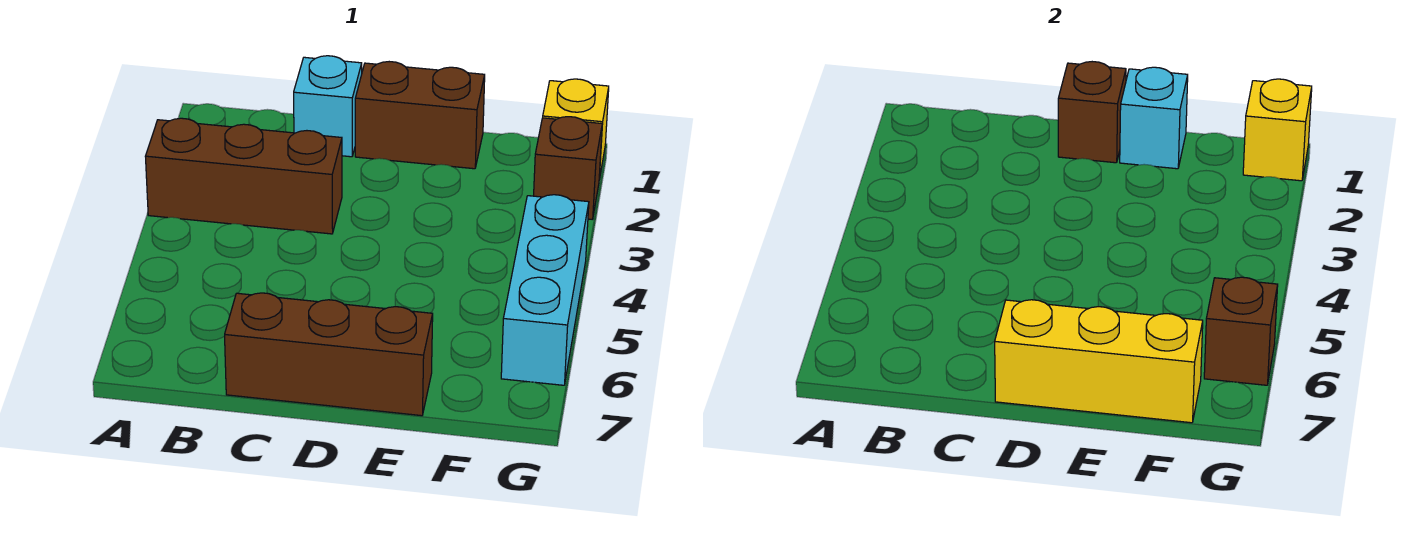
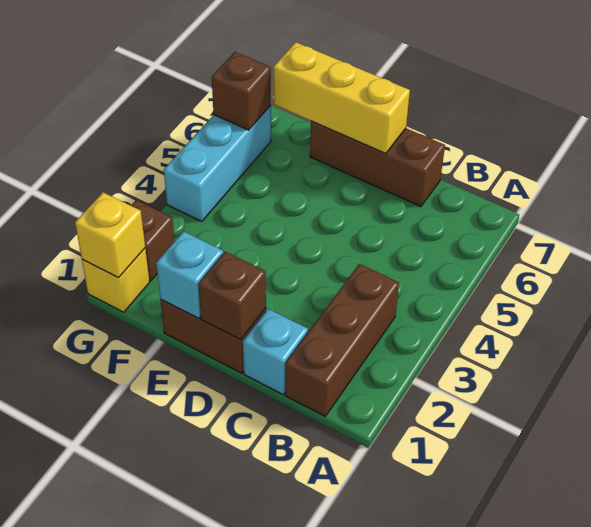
brown 1x3 brick [145,118,342,234] -> brown 1x3 brick turned to [285,264,399,416]

